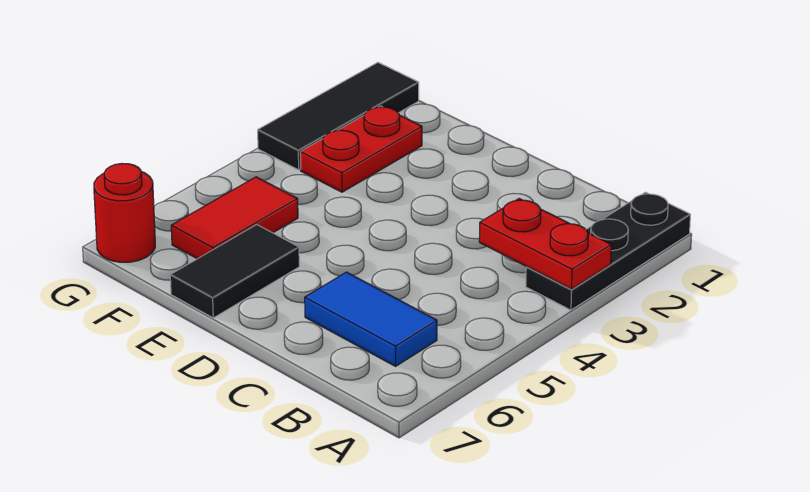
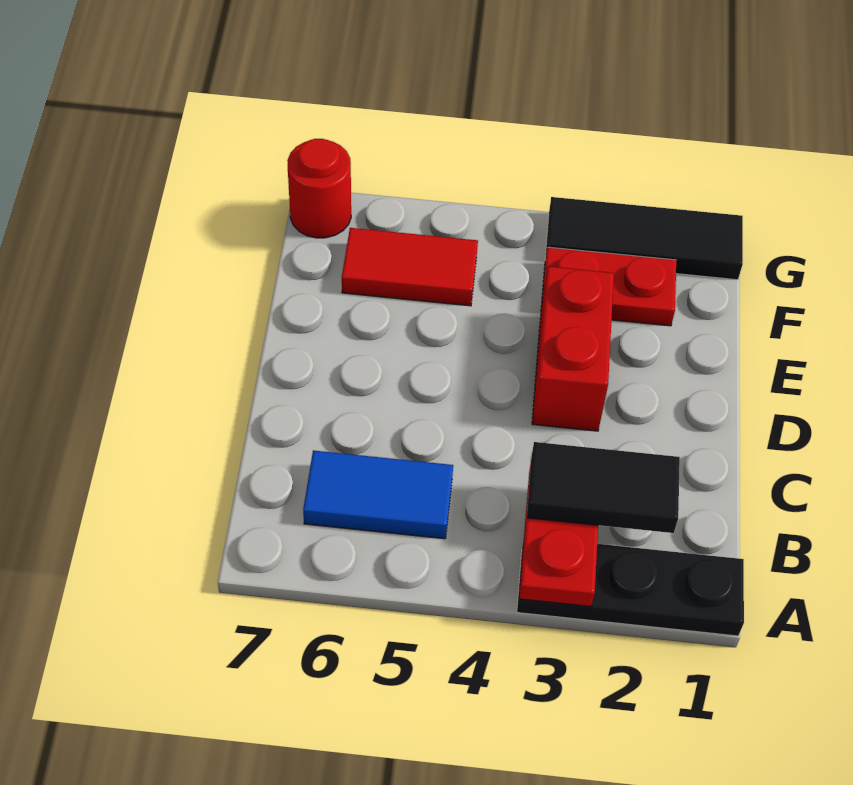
blue 1x2 tile [305,272,437,366] -> blue 1x2 tile turned to [303,450,453,539]
none -> red 1x2 brick [532,266,614,431]
black 1x2 tile [170,225,299,318] -> black 1x2 tile moved to [527,442,680,533]

